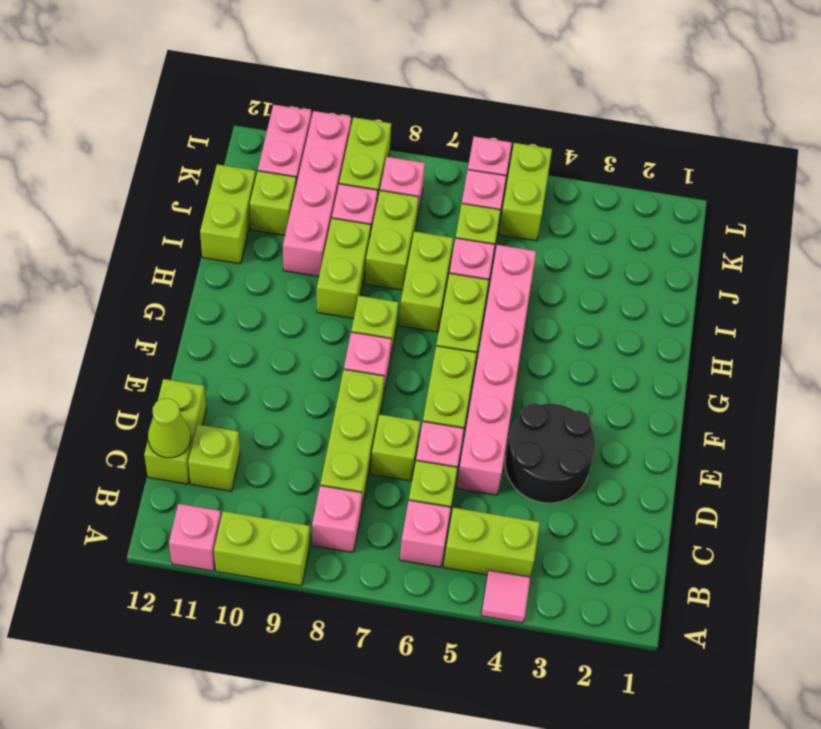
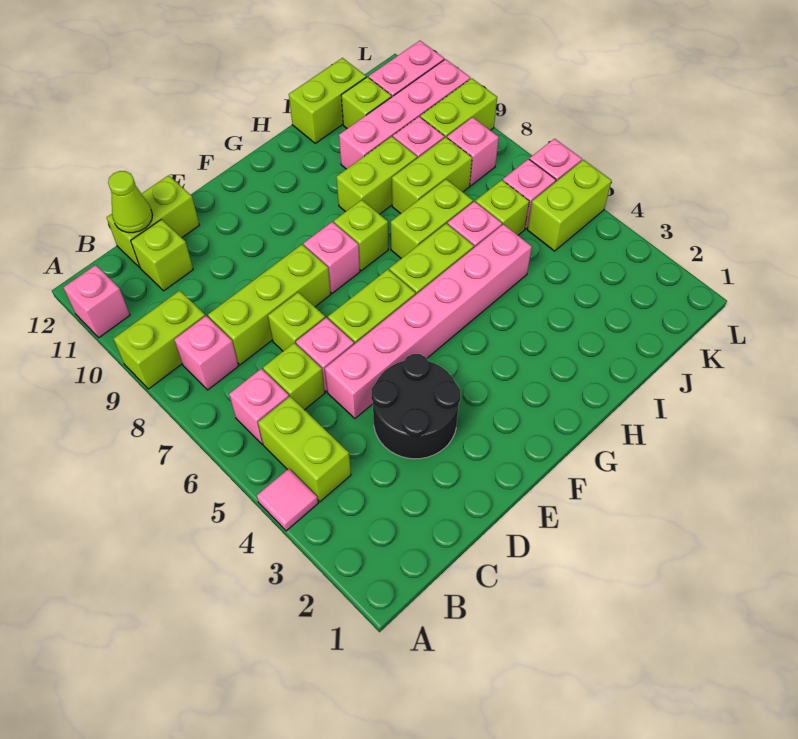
lime 1x2 brick [214,511,310,586] -> lime 1x2 brick turned to [113,290,205,389]

